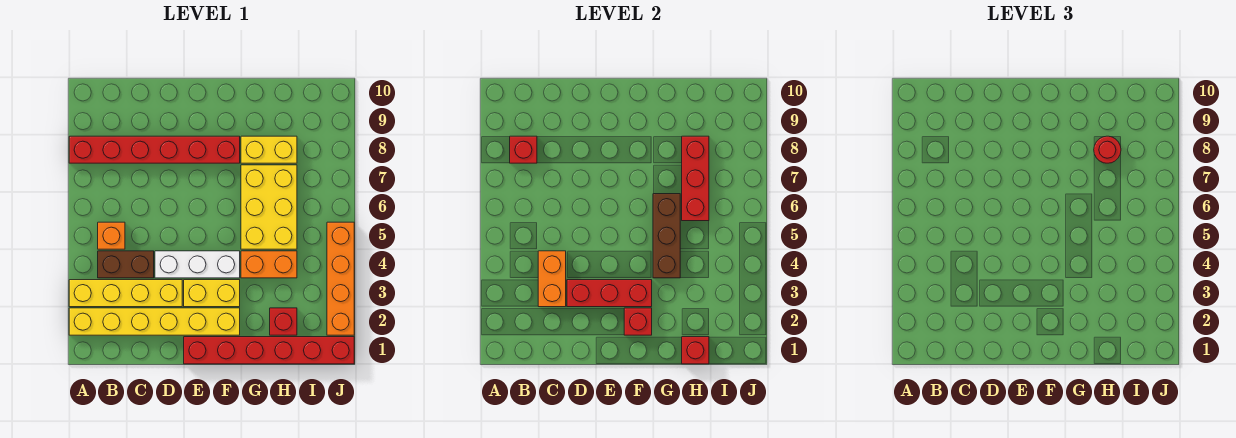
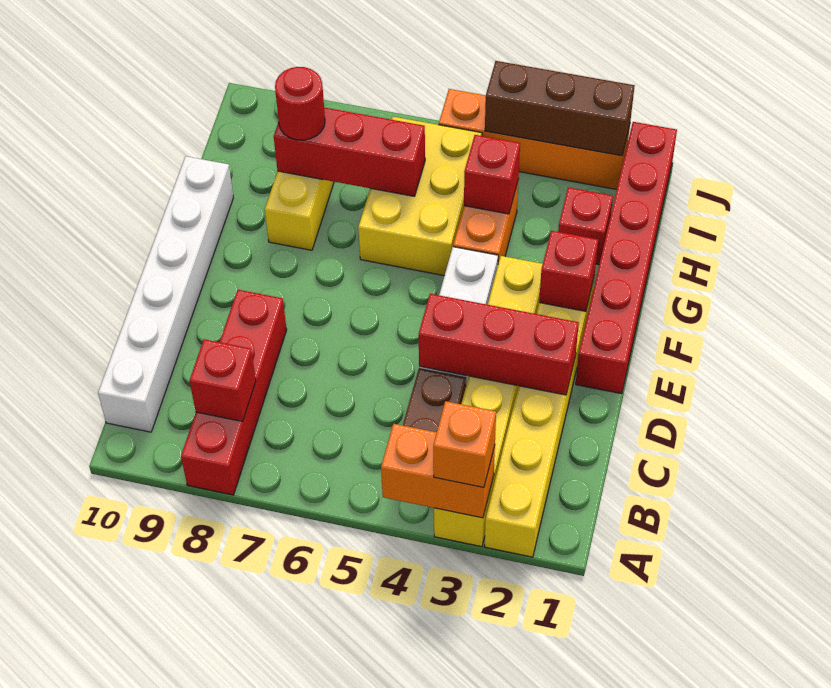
red 1x6 brick [69,136,240,163] -> red 1x4 brick [181,290,287,495]
orange 1x1 brick [98,222,125,249] -> orange 1x1 brick moved to [433,401,496,488]
none -> white 1x6 brick [98,156,233,432]
orange 1x2 brick [538,251,566,307] -> orange 1x2 brick moved to [381,424,495,518]
red 1x3 brick [567,280,652,307] -> red 1x3 brick turned to [419,294,579,395]
brown 1x3 brick [653,194,680,278] -> brown 1x3 brick moved to [485,61,635,156]
yellow 2x3 brick [241,165,297,249] -> yellow 2x3 brick turned to [358,117,482,276]
red 1x1 brick [682,337,709,364] -> red 1x1 brick moved to [464,135,520,214]

